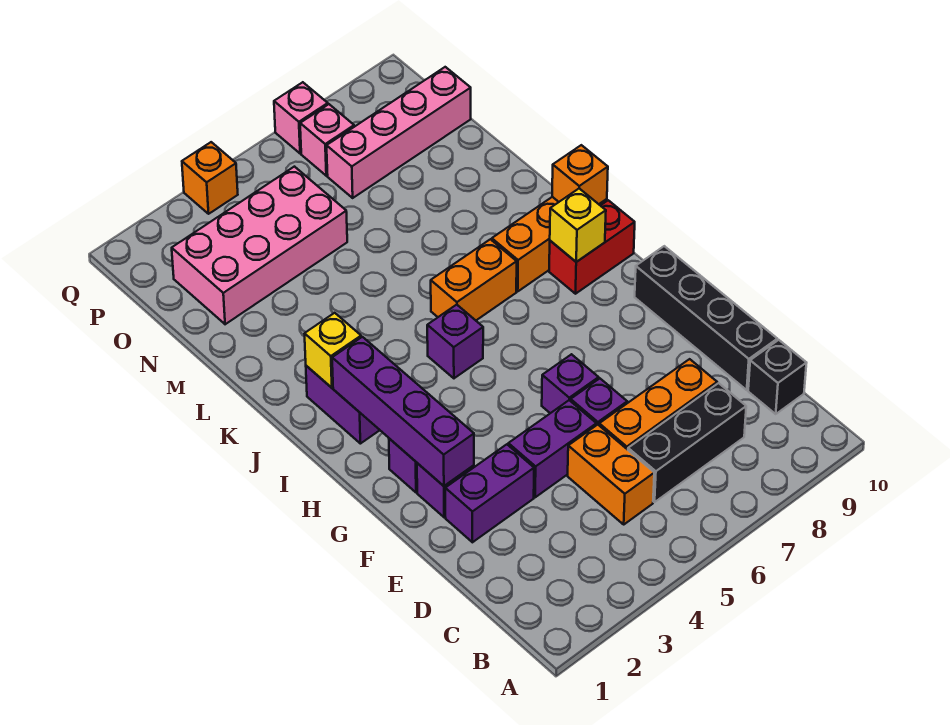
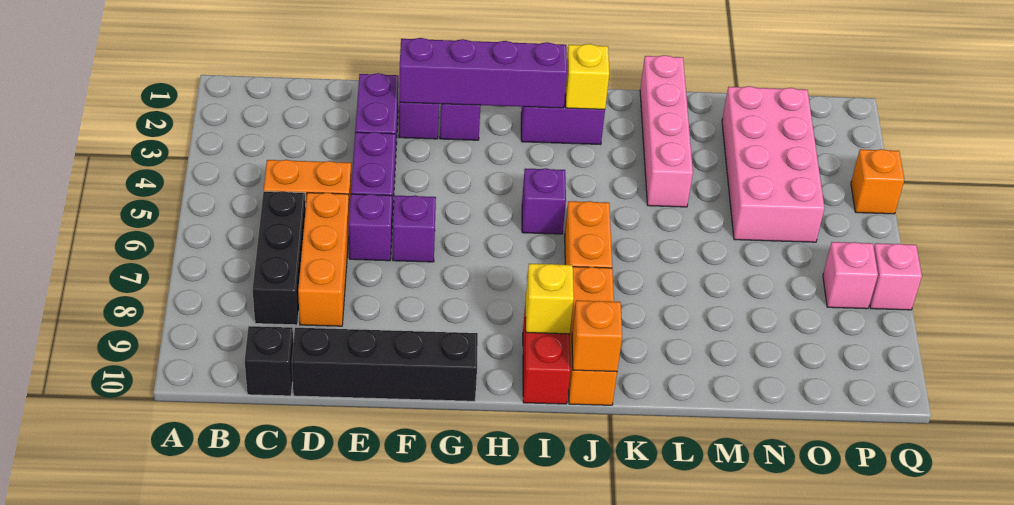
pink 1x4 brick [327,67,471,198] -> pink 1x4 brick moved to [640,55,693,207]

